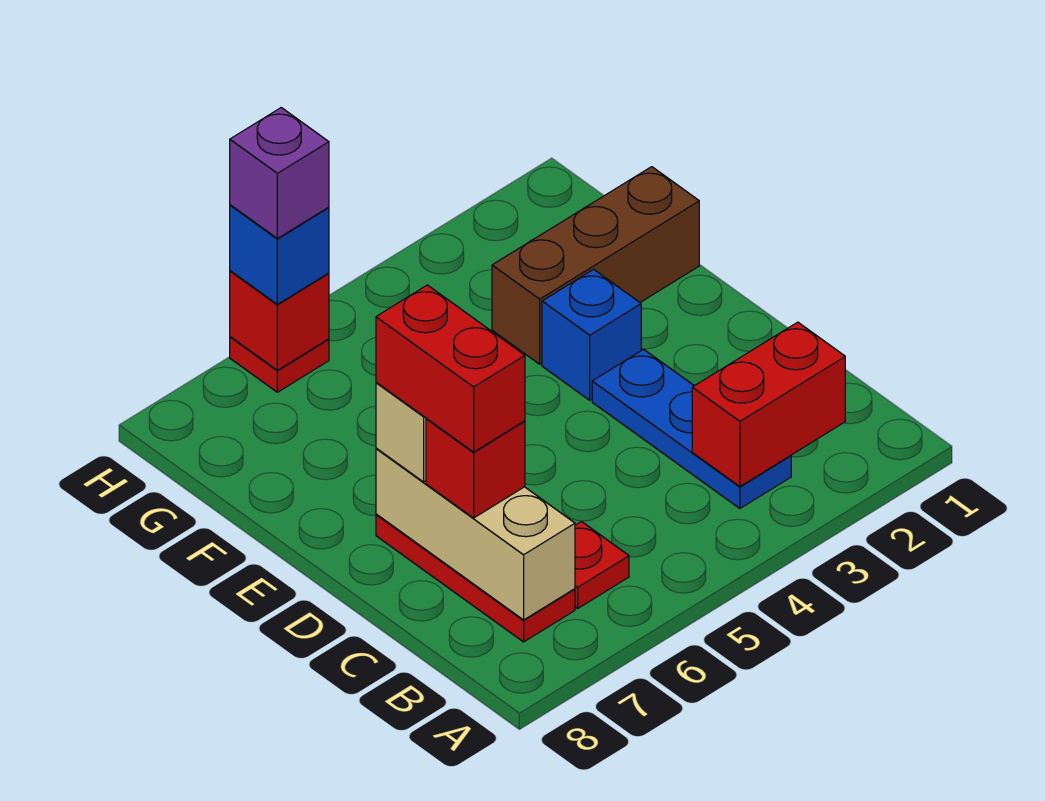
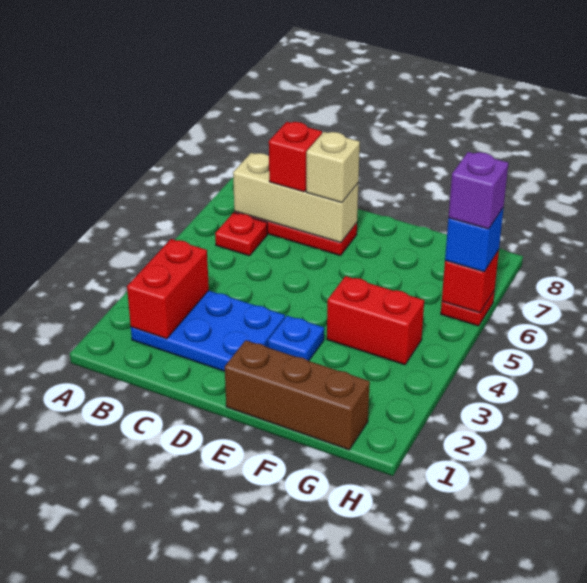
blue 1x3 plate [592,349,791,508] -> blue 2x3 plate [131,291,285,371]
red 1x2 brick [376,285,525,452] -> red 1x2 brick moved to [327,276,424,365]
blue 1x1 brick [542,269,641,400] -> blue 1x1 plate [268,316,324,361]
brown 1x3 brick [492,167,699,364] -> brown 1x3 brick turned to [225,340,370,450]

